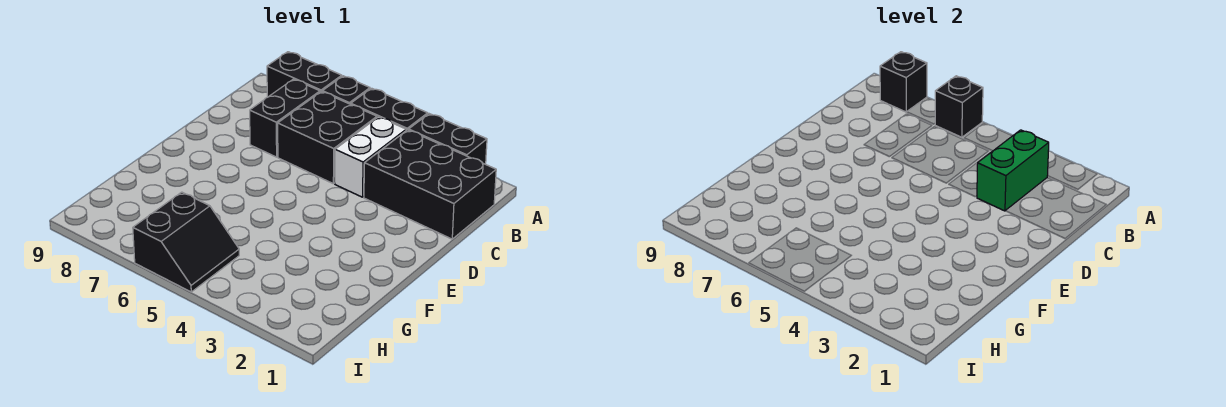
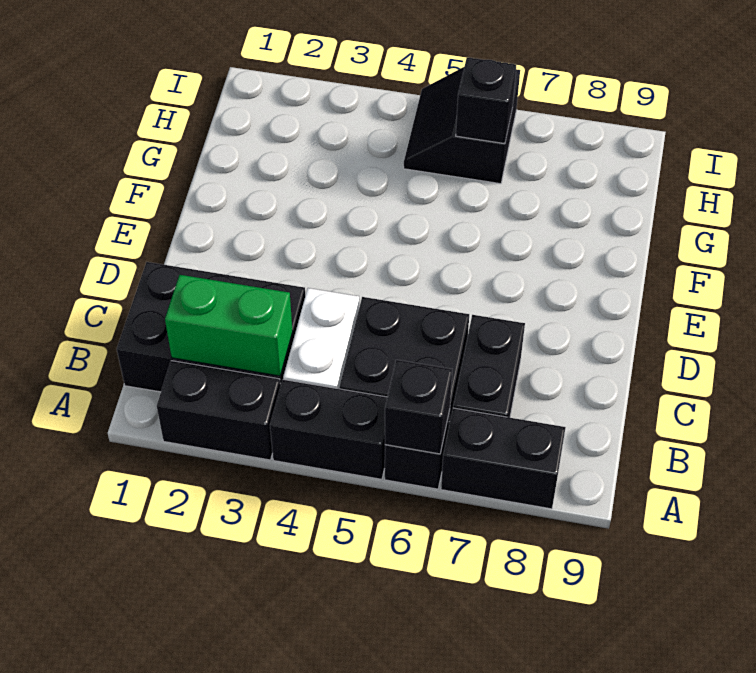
black 1x1 brick [880,52,927,112] -> black 1x1 brick moved to [456,57,516,144]
green 1x2 brick [977,130,1049,211] -> green 1x2 brick turned to [165,275,293,376]

